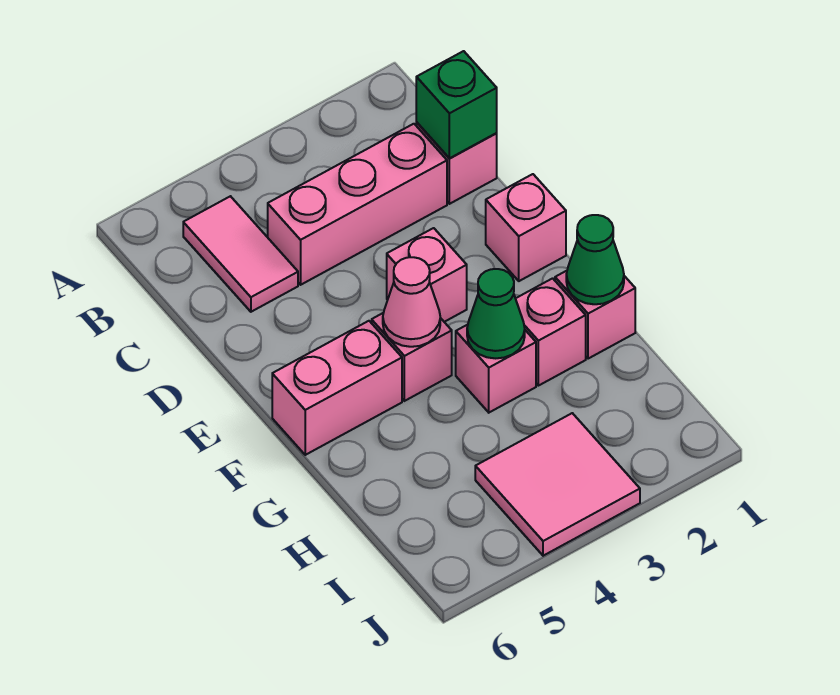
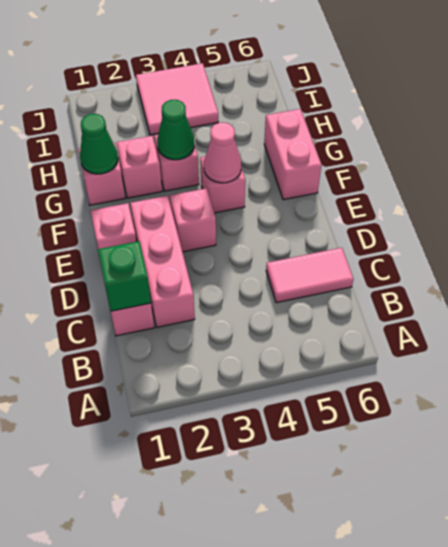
pink 1x2 tile [183,196,298,312] -> pink 1x2 tile turned to [266,248,353,303]
pink 1x3 brick [268,124,447,285] -> pink 1x3 brick turned to [130,196,195,327]
pink 1x2 brick [272,321,402,455] -> pink 1x2 brick turned to [264,109,321,200]

